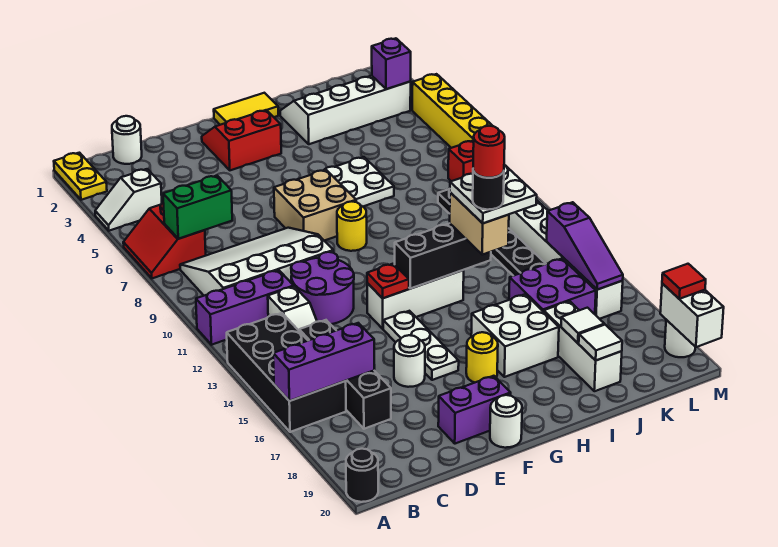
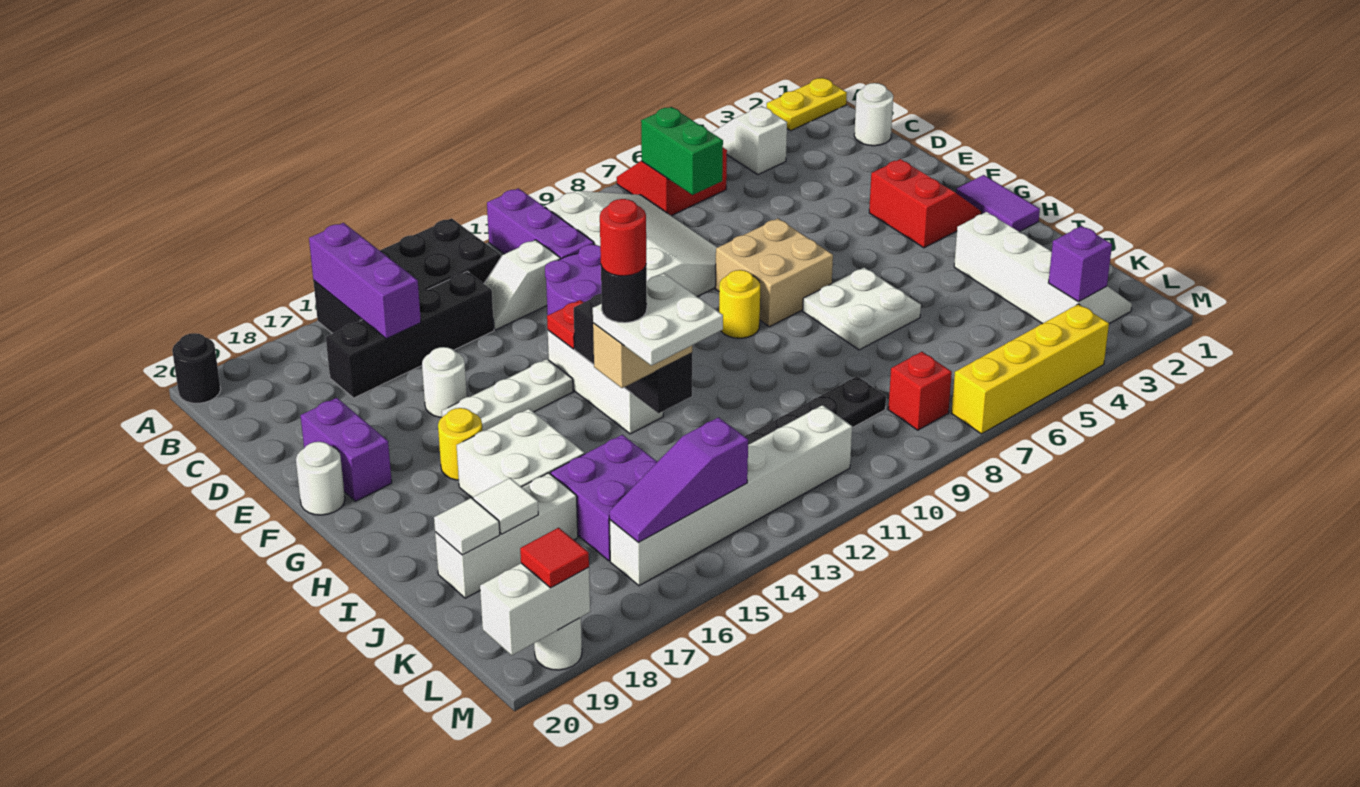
yellow 1x2 tile [214,93,278,125] -> purple 1x2 tile [956,175,1040,232]

